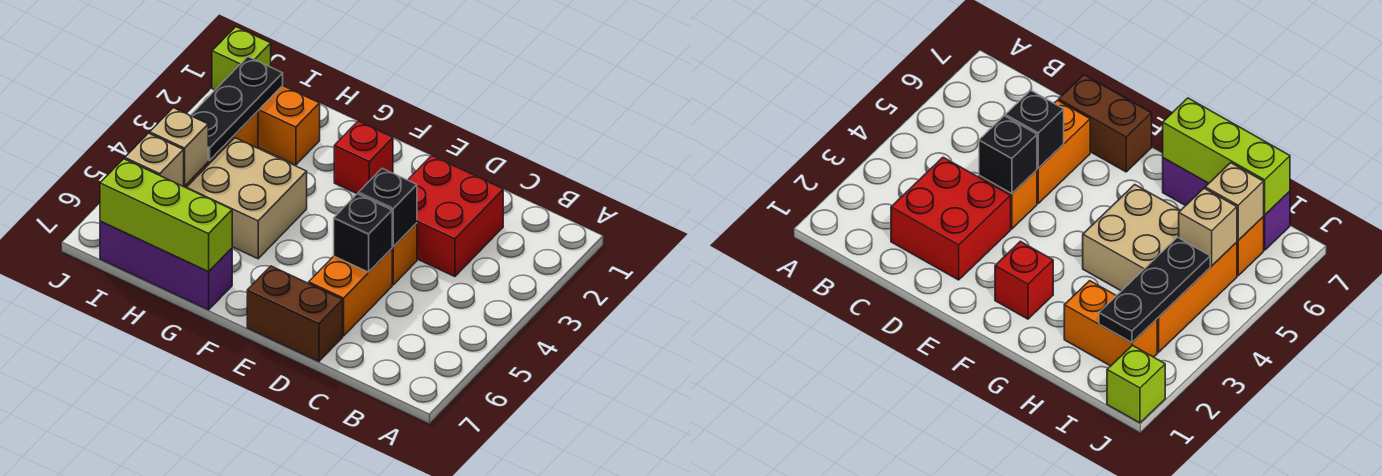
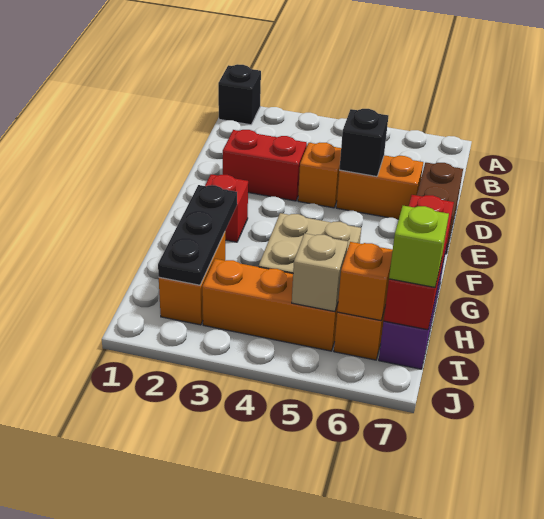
red 2x2 brick [408,156,503,277] -> red 1x2 brick [223,130,307,201]
black 1x1 brick [358,168,417,247] -> black 1x1 brick moved to [218,64,261,125]
lime 1x3 brick [100,159,232,272] -> red 1x3 brick [384,195,454,330]
black 1x3 plate [191,57,283,161] -> black 1x3 plate turned to [158,185,237,285]
tan 1x1 brick [125,133,184,187] -> orange 1x1 brick [337,242,393,321]
lime 1x1 brick [212,27,271,90] -> lime 1x1 brick moved to [389,206,449,287]

